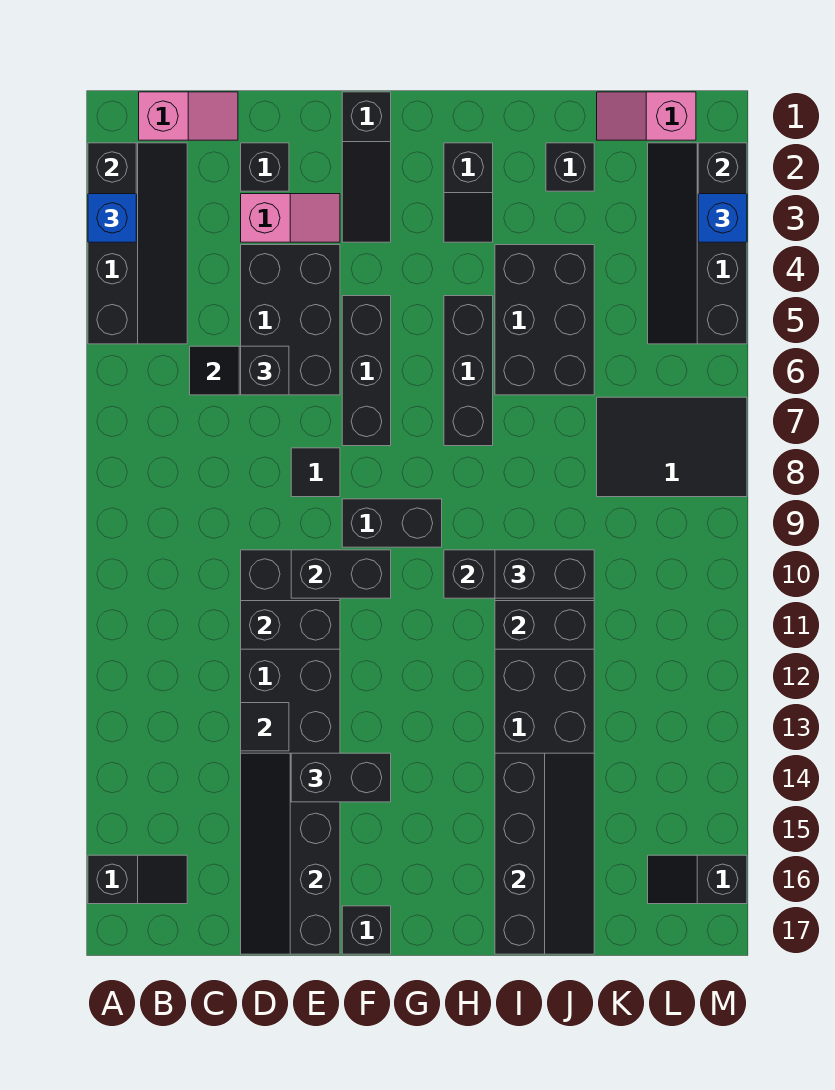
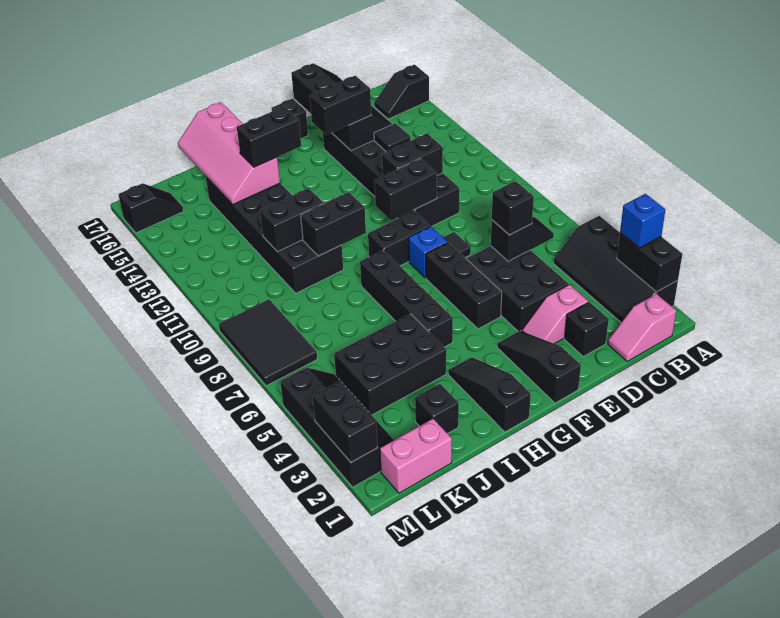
black 1x2 slope [444,143,493,242] -> black 1x3 slope [448,357,531,432]
black 1x3 brick [444,296,493,446] -> black 1x4 brick [360,250,453,347]
black 2x3 brick [495,245,594,395] -> black 2x3 brick turned to [334,314,446,415]
black 1x2 brick [495,550,594,598] -> black 1x2 brick moved to [237,106,301,167]
black 2x4 slope [495,753,594,954] -> pink 2x4 slope [178,102,280,204]
pink 1x2 slope [597,92,696,140] -> pink 1x2 brick [380,419,452,493]
black 2x3 tile [597,397,747,497] -> black 2x3 tile turned to [219,300,317,386]
blue 1x1 brick [698,194,747,242] -> blue 1x1 brick moved to [409,227,447,278]

